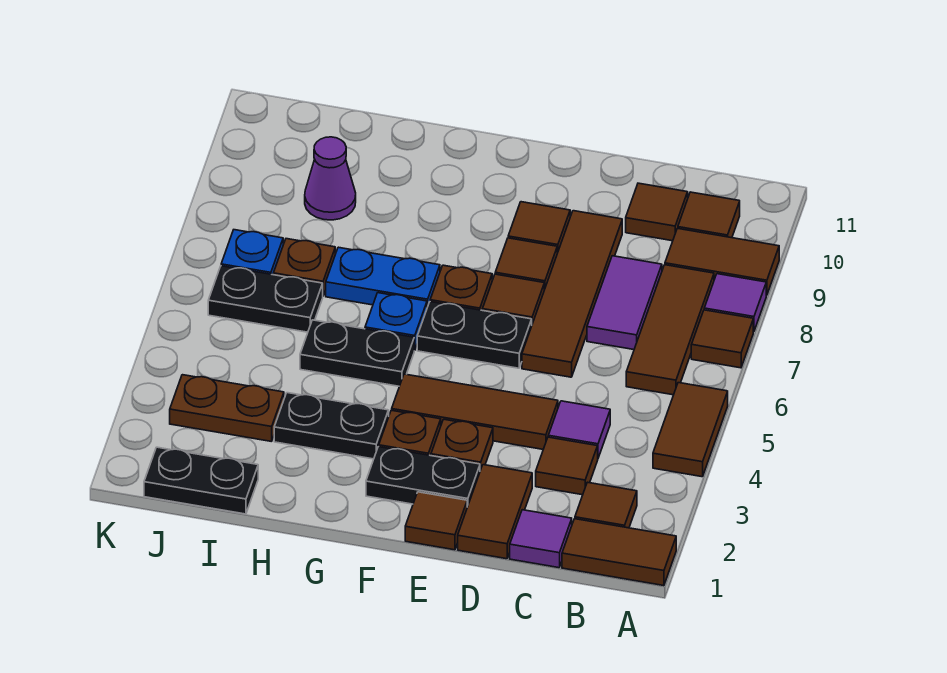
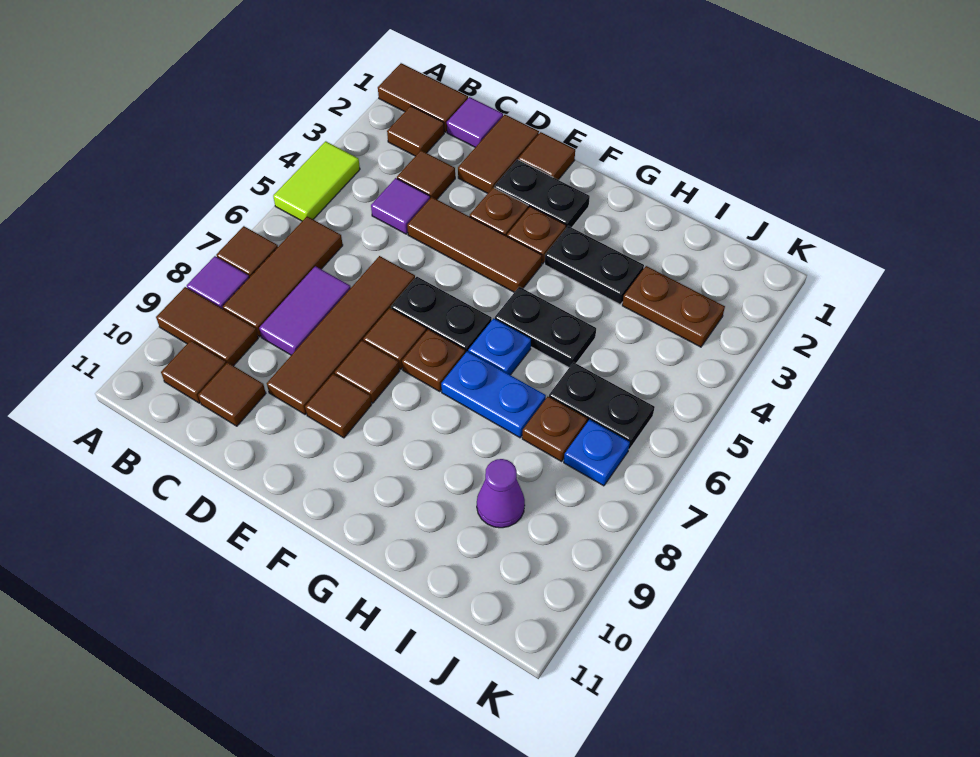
brown 1x2 tile [653,383,728,477] -> lime 1x2 tile [273,141,360,221]
black 1x2 plate [144,447,258,514] -> none

